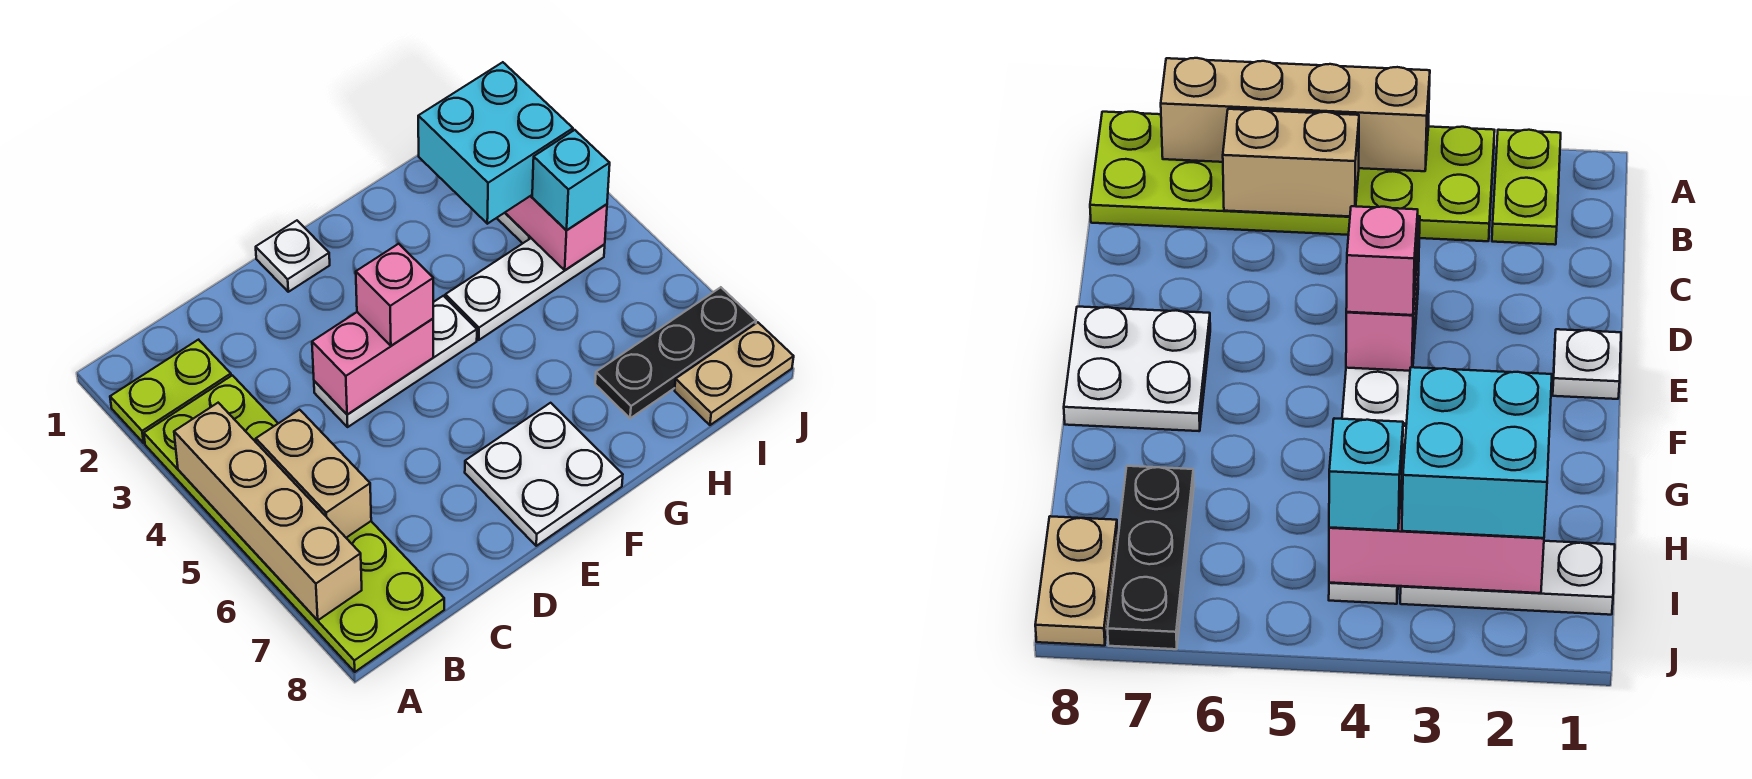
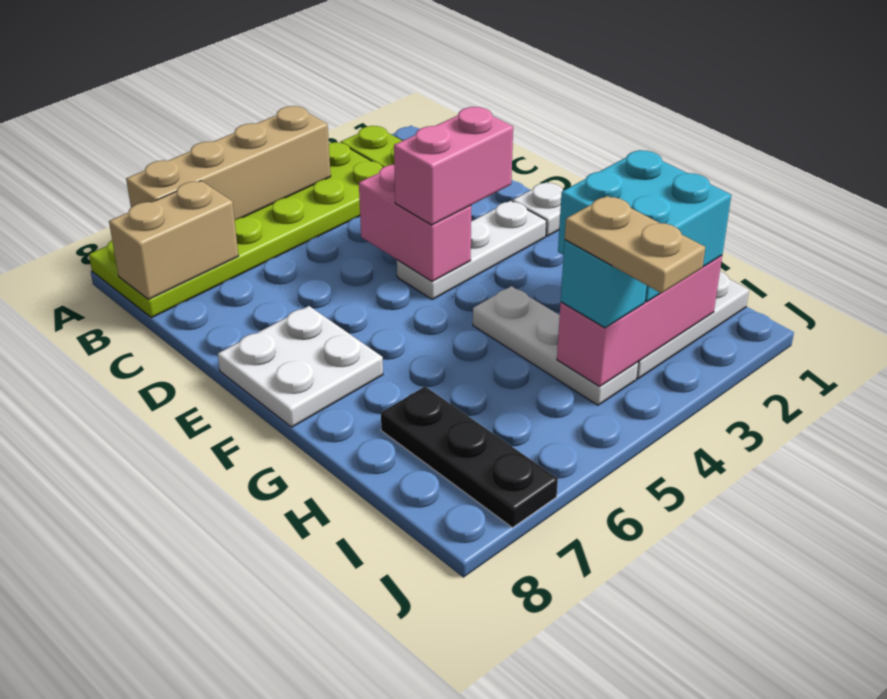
tan 1x2 brick [256,410,371,538] -> tan 1x2 brick moved to [109,181,238,299]
white 1x3 plate [314,296,477,427] -> white 1x3 plate turned to [397,201,546,299]
pink 1x1 brick [356,244,433,346] -> pink 1x2 brick [394,107,513,225]
tan 1x2 plate [675,322,794,425] -> tan 1x2 plate moved to [565,196,705,293]

